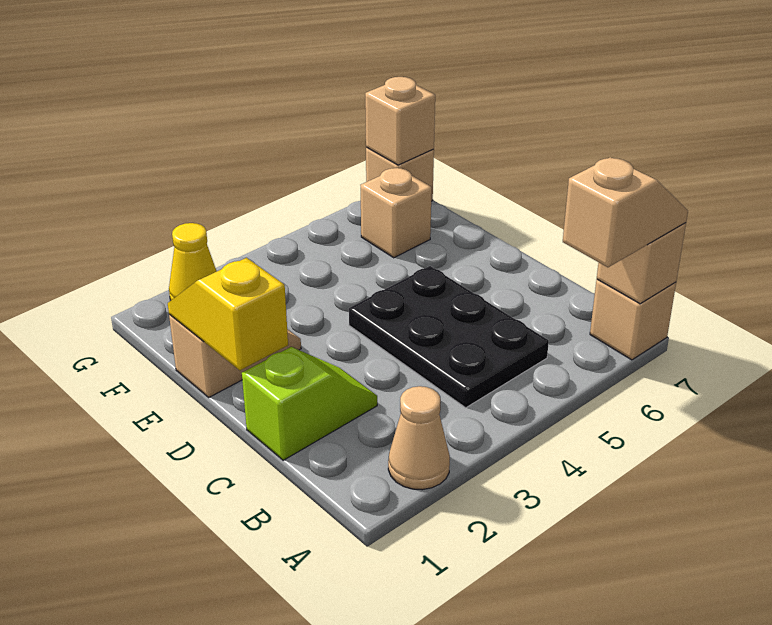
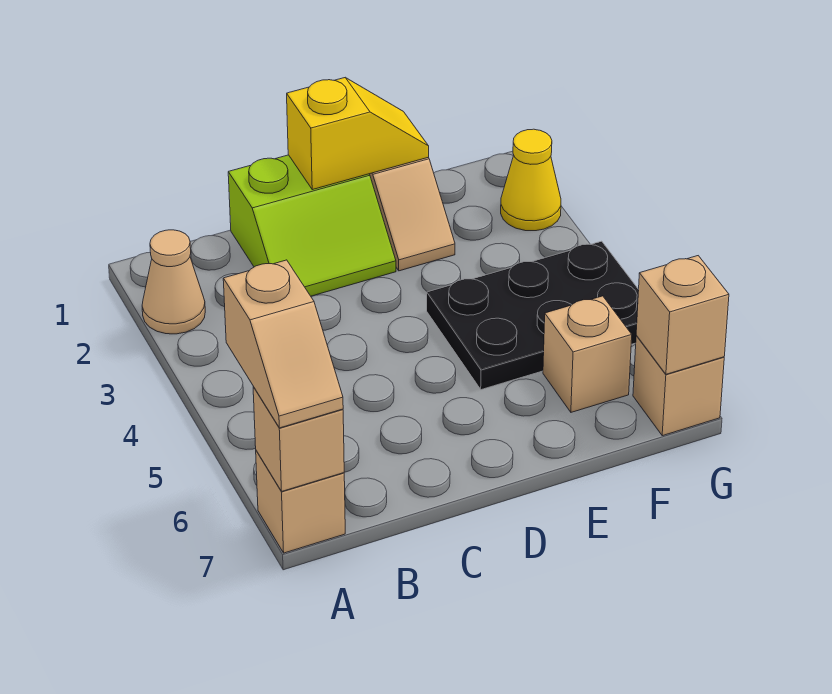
black 2x3 plate [349,266,549,408] -> black 2x3 plate moved to [427,241,639,390]
lime 1x2 slope [242,347,377,460] -> lime 2x2 slope [228,155,396,296]

